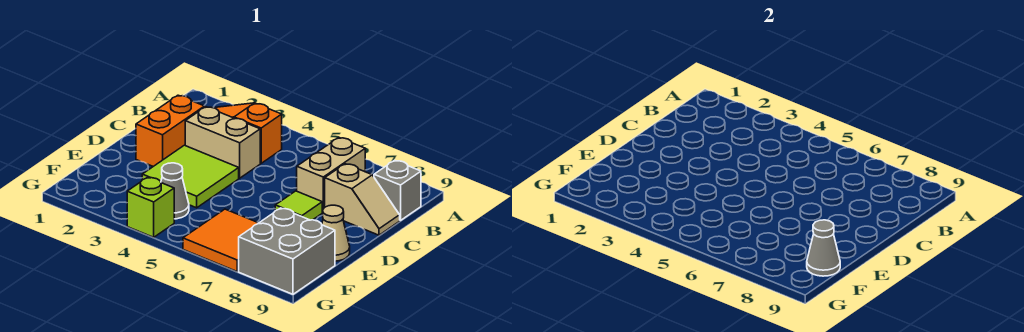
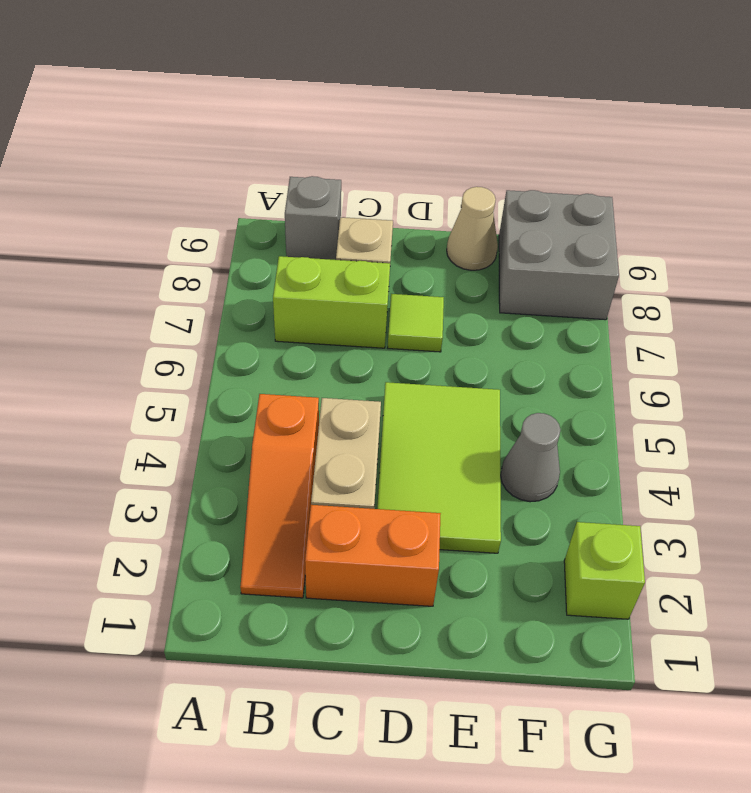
tan 1x2 brick [297,138,365,212] -> lime 1x2 brick [273,256,390,348]
lime 2x2 tile [142,145,239,208] -> lime 2x3 tile [377,382,501,553]
orange 2x2 tile [183,209,258,271] -> none
grey 1x1 cone [807,220,840,276] -> none
lime 1x1 brick [127,177,174,237] -> lime 1x1 brick moved to [564,522,645,619]

